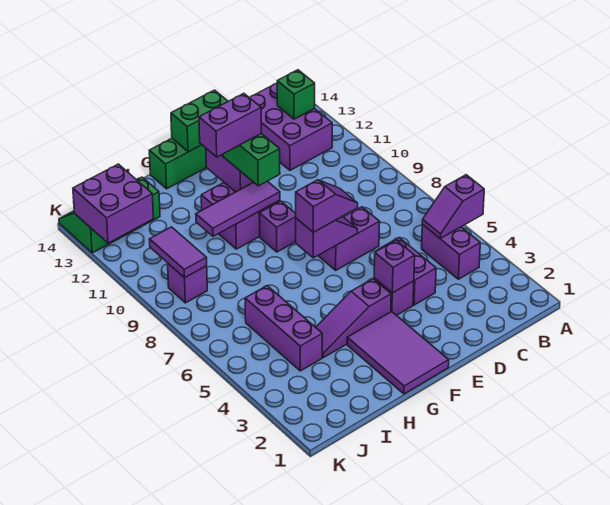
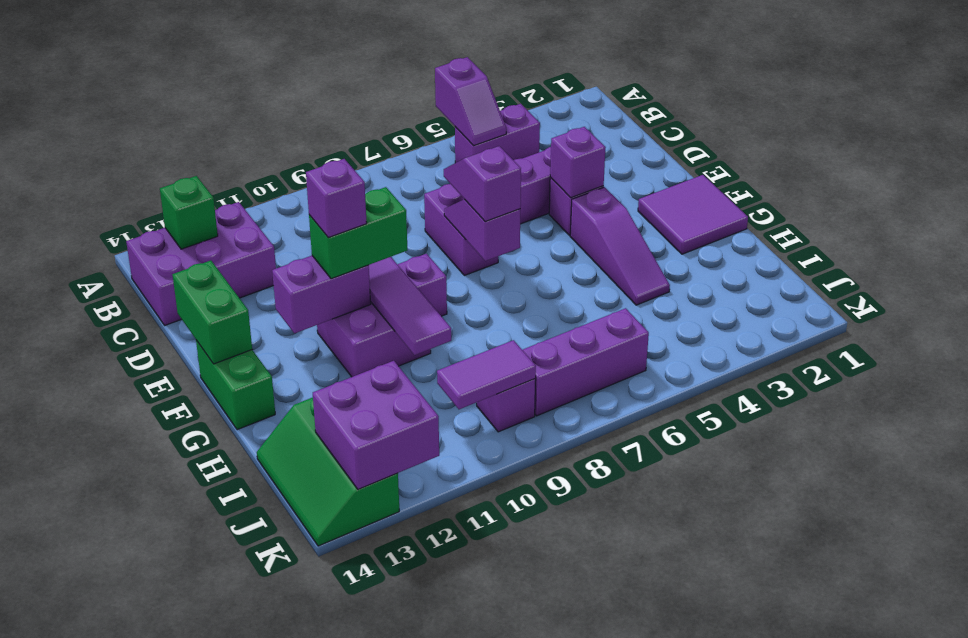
purple 2x3 tile [347,312,449,394] -> purple 2x2 tile [638,175,748,254]
purple 1x2 brick [199,93,261,157] -> purple 1x1 brick [306,159,367,238]
purple 1x3 brick [245,286,322,371] -> purple 1x3 brick moved to [523,308,649,416]

